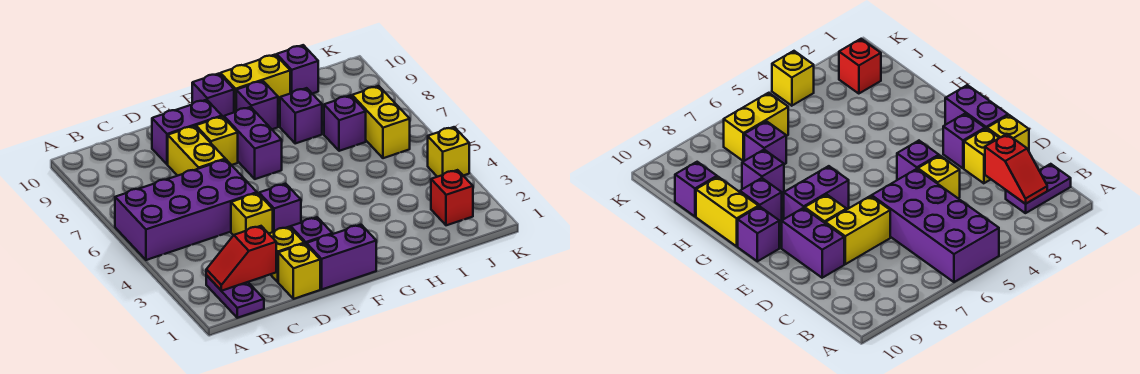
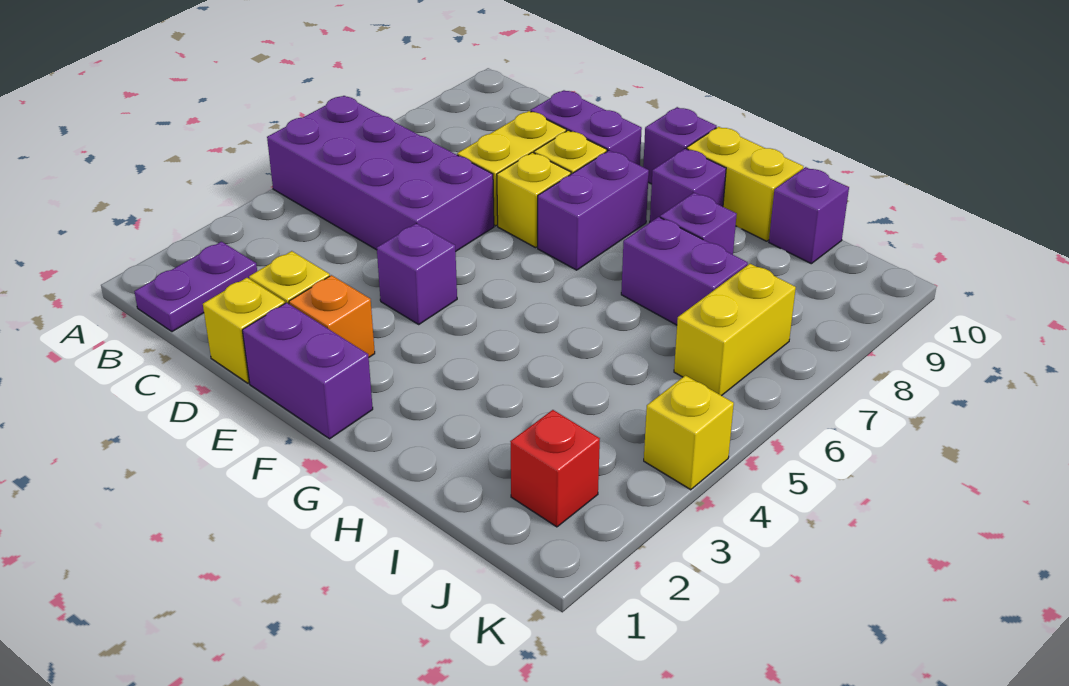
red 1x2 slope [206,226,276,291] -> none
yellow 1x1 brick [231,193,273,235] -> yellow 1x1 brick moved to [497,152,571,248]
purple 1x1 brick [291,217,332,244] -> orange 1x1 brick [289,275,375,357]
purple 1x1 brick [324,95,366,151] -> purple 1x2 brick [621,217,748,325]

